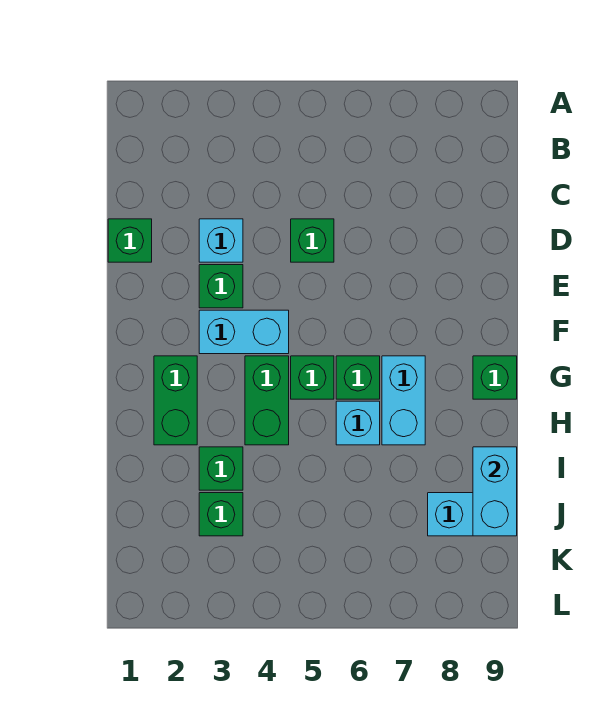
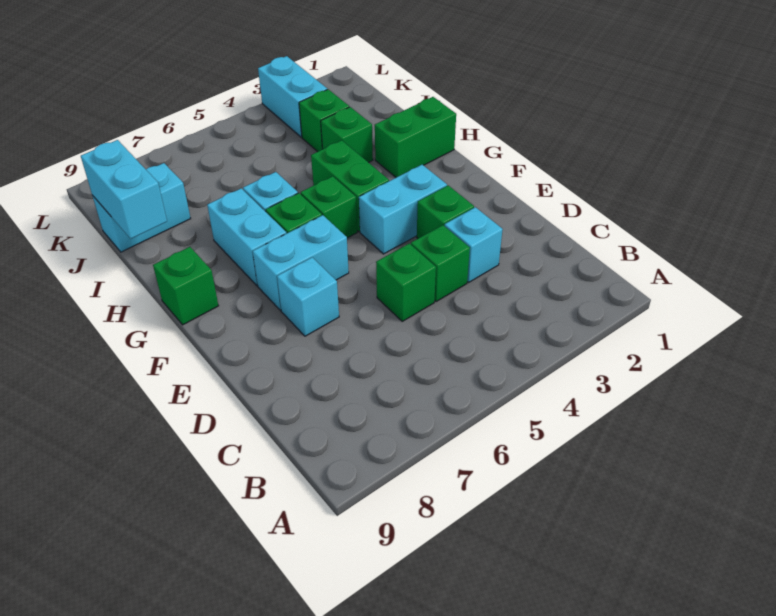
green 1x1 brick [108,219,152,262] -> green 1x1 brick moved to [411,225,470,302]
none -> cyan 1x1 brick [277,257,339,336]
none -> cyan 1x2 brick [253,215,349,310]
green 1x2 brick [154,356,197,445] -> green 1x2 brick turned to [375,97,456,177]
none -> cyan 1x2 brick [258,56,327,137]

